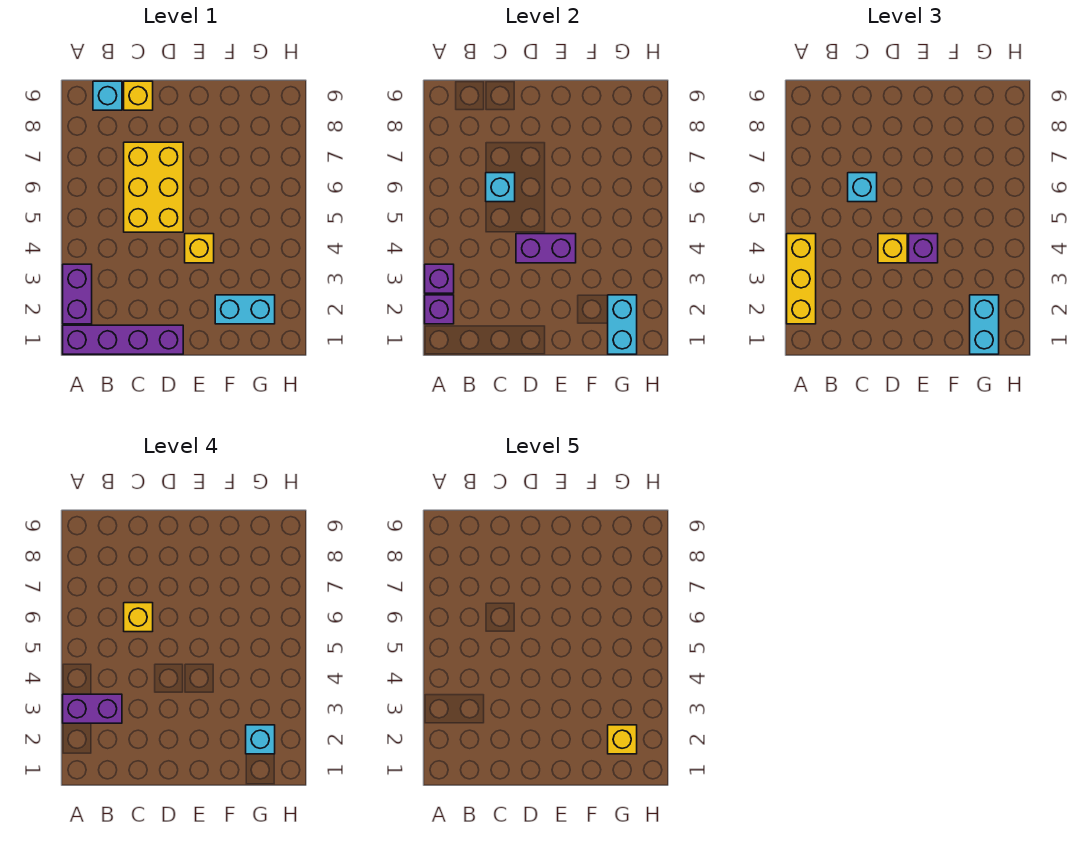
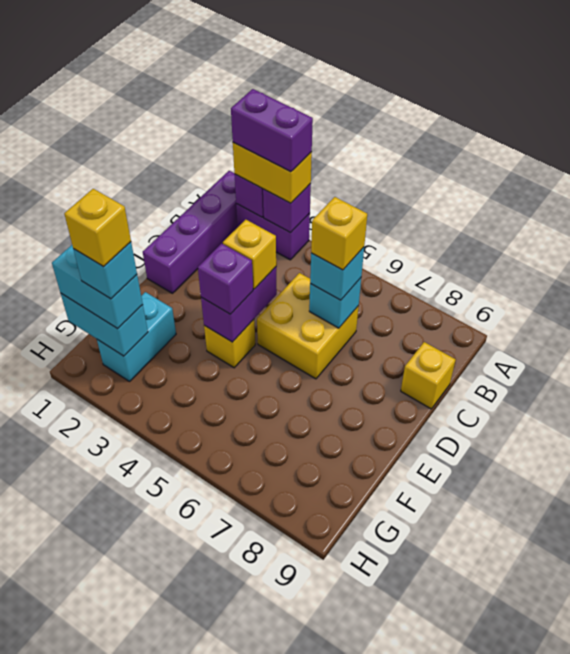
yellow 1x3 brick [787,234,816,324] -> yellow 1x2 brick [233,143,312,203]
purple 1x2 brick [63,694,122,723] -> purple 1x2 brick turned to [231,89,313,172]
cyan 1x1 brick [93,81,122,110] -> none
yellow 2x3 brick [124,142,183,232] -> yellow 2x2 brick [257,273,359,379]

